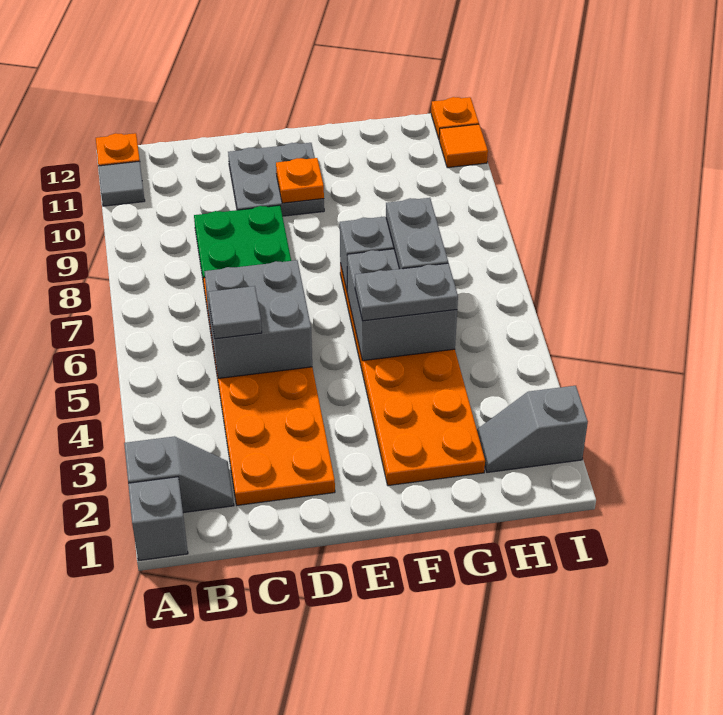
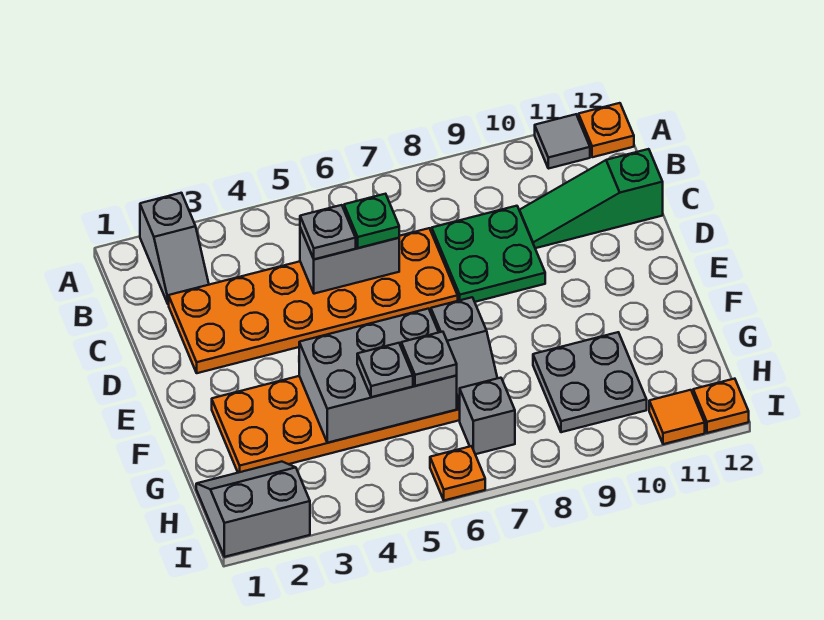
grey 1x1 brick [128,477,188,561] -> grey 1x1 brick moved to [460,378,515,454]
grey 2x2 brick [204,260,312,378] -> grey 1x2 brick [300,228,399,294]
grey 1x1 tile [208,286,262,339] -> grey 1x1 plate [300,205,356,259]
none -> green 1x1 plate [344,194,399,248]
none -> green 1x3 slope [520,149,663,248]
grey 2x2 plate [228,143,324,216] -> grey 2x2 plate moved to [533,332,647,432]
orange 1x1 plate [276,158,324,203] -> orange 1x1 plate moved to [430,446,485,500]
grey 2x2 brick [347,249,457,361] -> grey 2x3 brick [299,309,457,443]
grey 1x2 plate [355,263,458,321] -> grey 1x1 plate [357,343,413,397]
grey 1x2 plate [386,198,448,269] -> grey 1x1 plate [401,332,457,386]
grey 1x2 slope [477,386,588,472] -> grey 2x2 slope [196,462,310,557]

